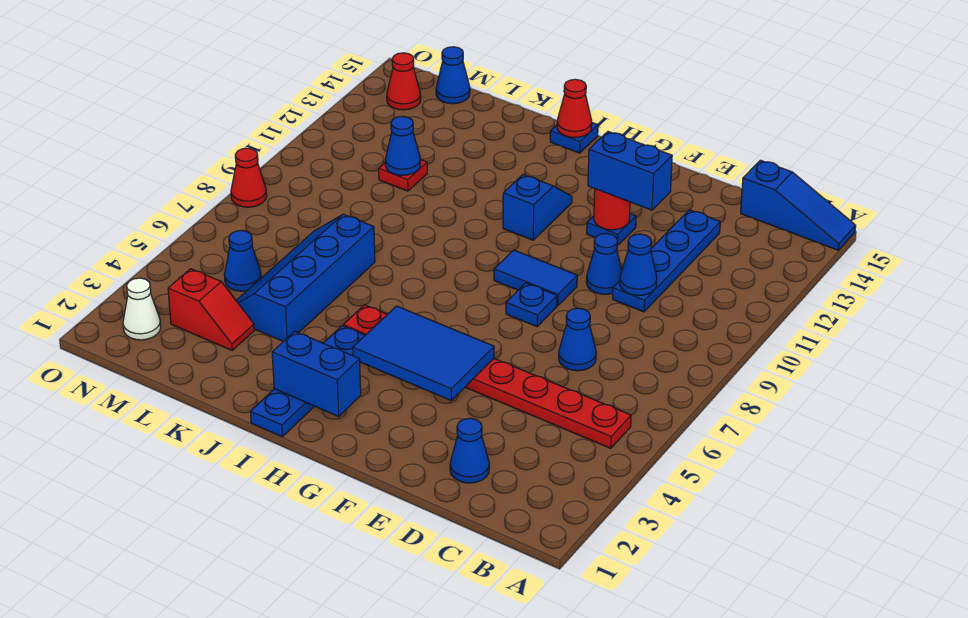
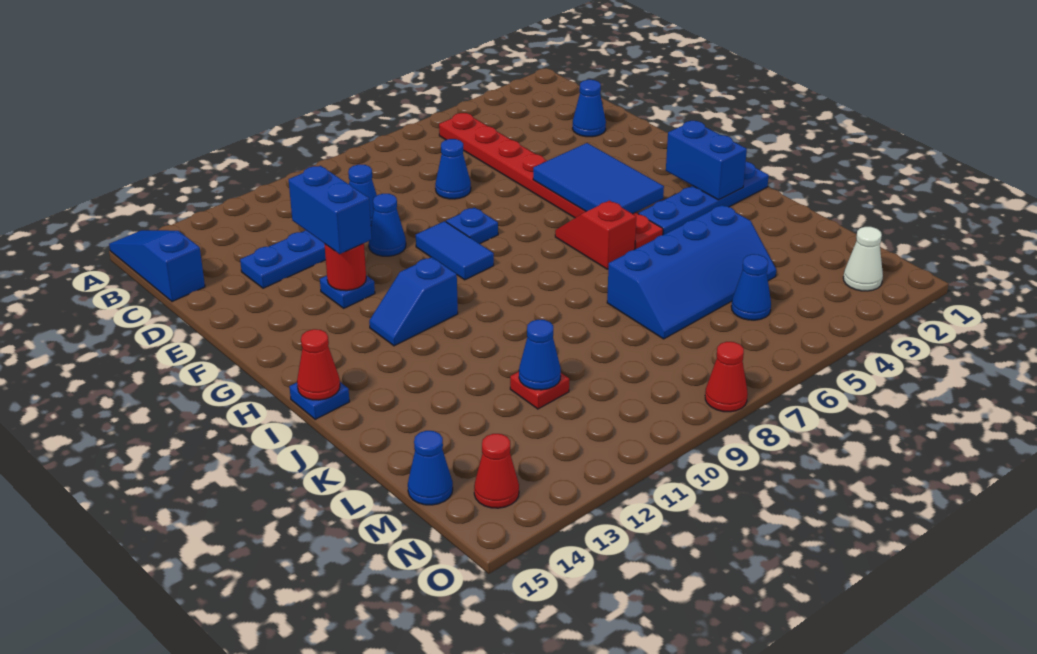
red 1x2 slope [168,269,254,350] -> red 1x2 slope moved to [555,201,636,269]

